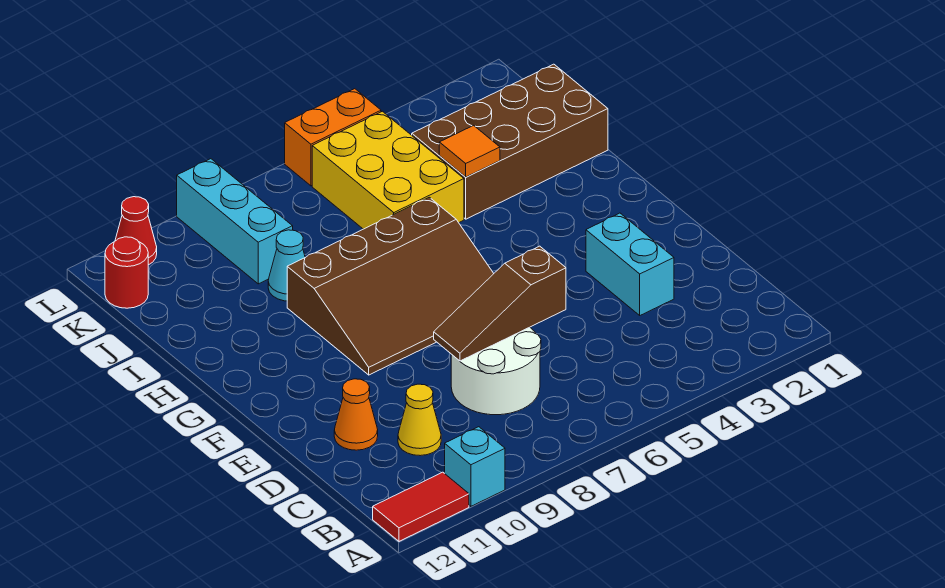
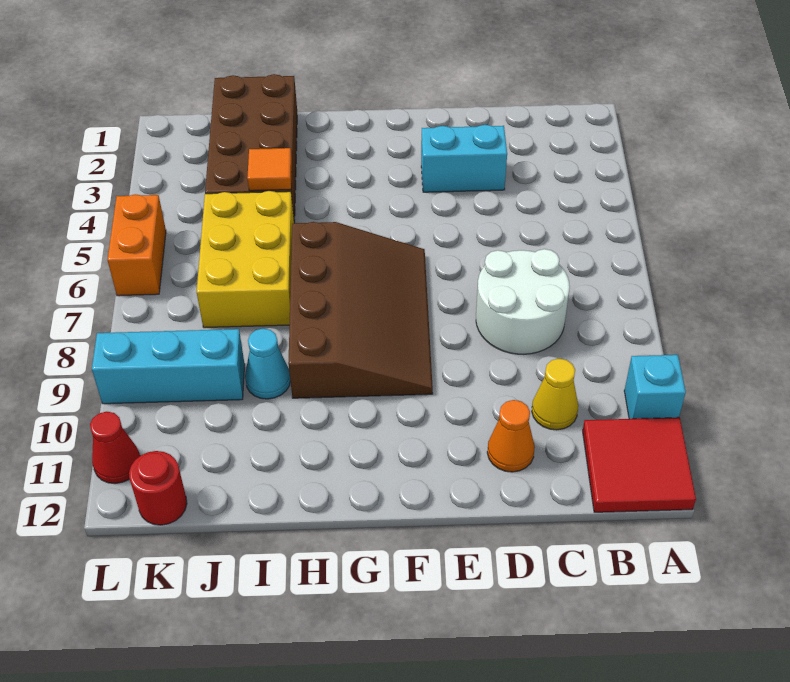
red 1x2 tile [373,472,469,541] -> red 2x2 tile [583,417,696,512]
brown 1x3 slope [434,246,566,361] -> none
yellow 2x3 brick [312,111,464,229] -> yellow 2x3 brick turned to [197,191,294,328]

